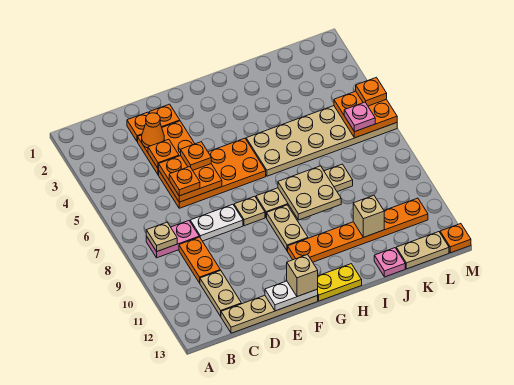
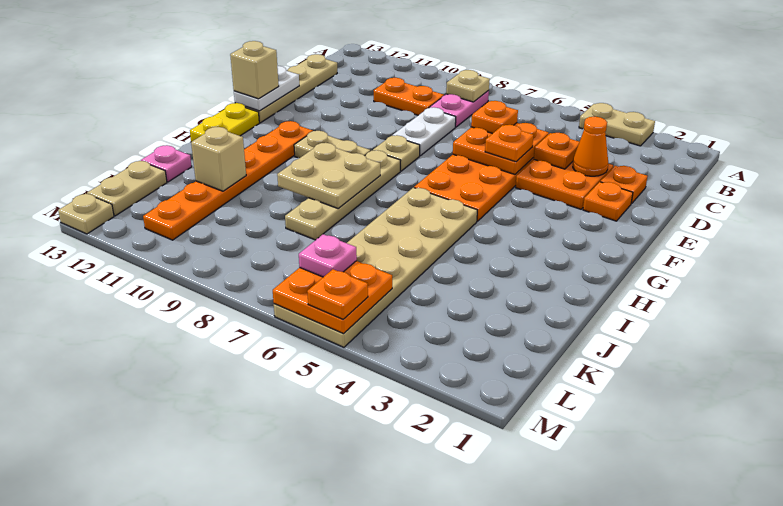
tan 1x2 plate [200,270,241,316] -> tan 1x2 plate moved to [579,103,655,146]
orange 1x1 plate [440,224,471,253] -> tan 1x1 plate [58,193,114,234]

